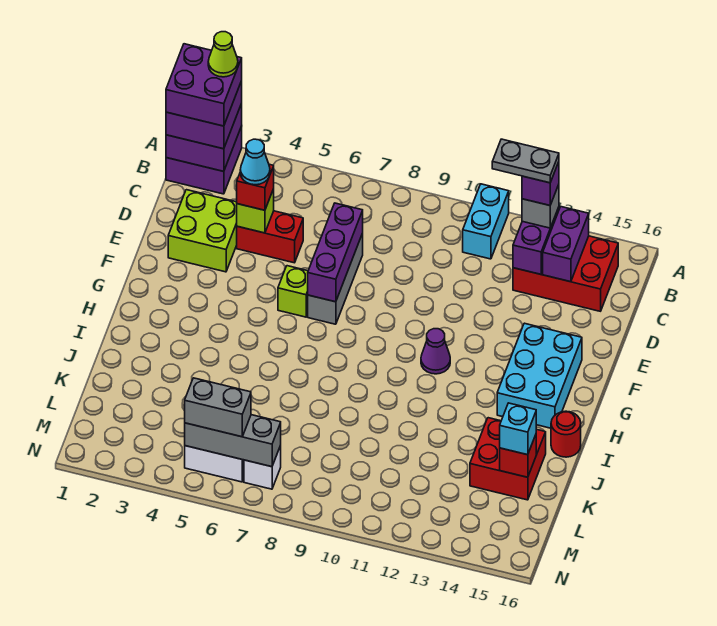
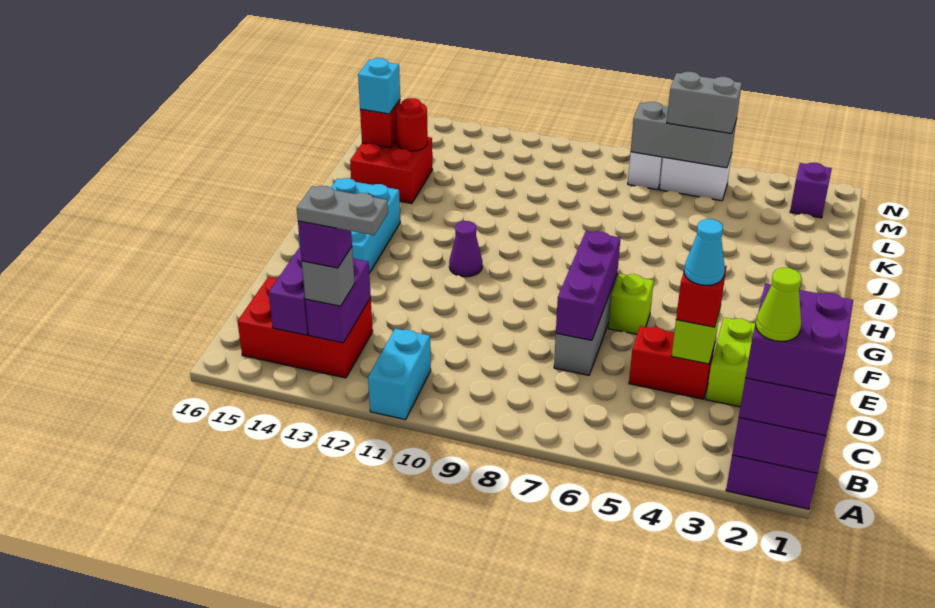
red 1x1 round brick [551,411,581,457] -> red 1x1 round brick moved to [396,98,428,151]
none -> purple 1x1 brick [790,163,832,218]

